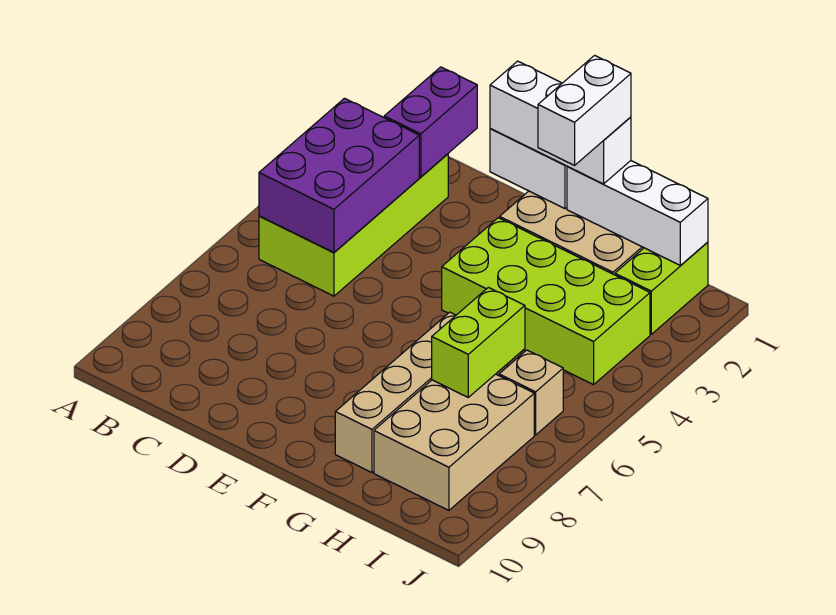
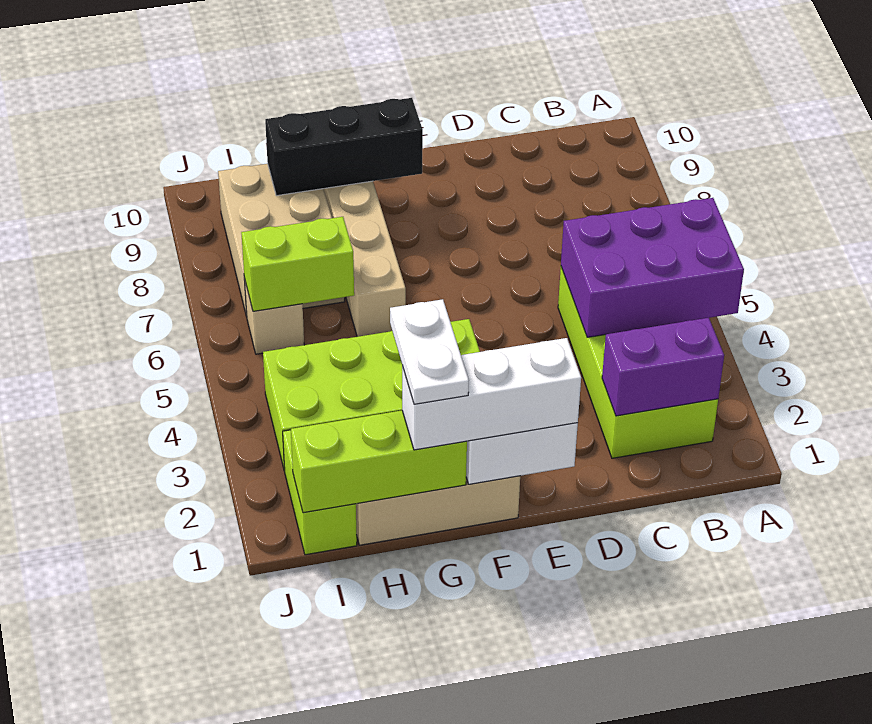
purple 2x3 brick [259,98,419,252] -> purple 2x3 brick turned to [561,198,744,337]
purple 1x2 brick [384,67,477,177] -> purple 1x2 brick turned to [602,318,724,416]
none -> black 1x3 brick [265,98,423,196]
white 1x3 brick [567,161,708,266] -> lime 1x3 brick [291,410,467,513]
white 1x2 brick [538,55,631,165] -> white 1x2 plate [390,299,469,404]
lime 1x2 brick [432,287,525,397] -> lime 1x2 brick turned to [241,217,354,311]

